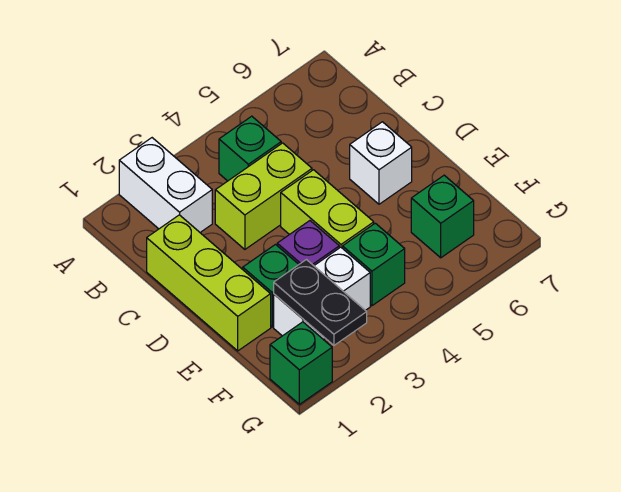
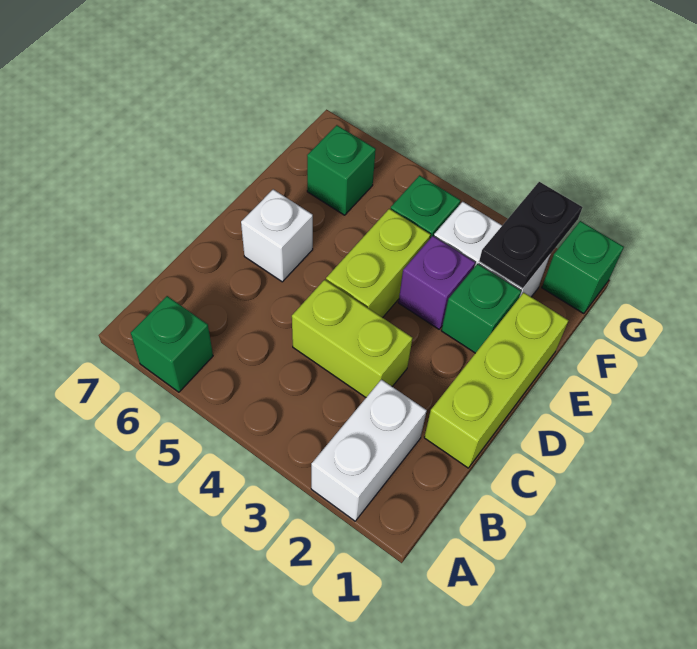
green 1x1 brick [219,116,281,181] -> green 1x1 brick moved to [131,296,213,392]

